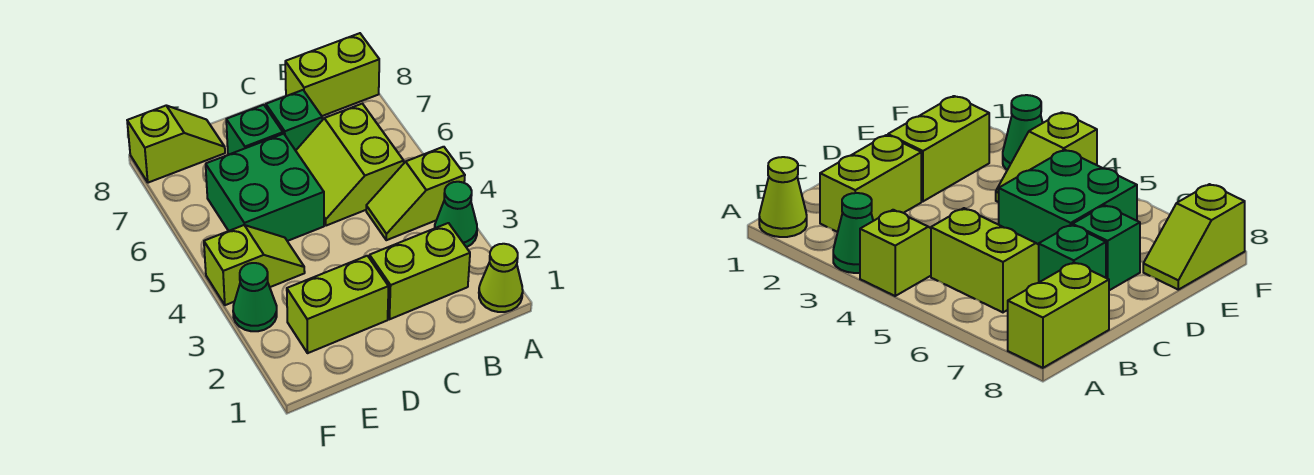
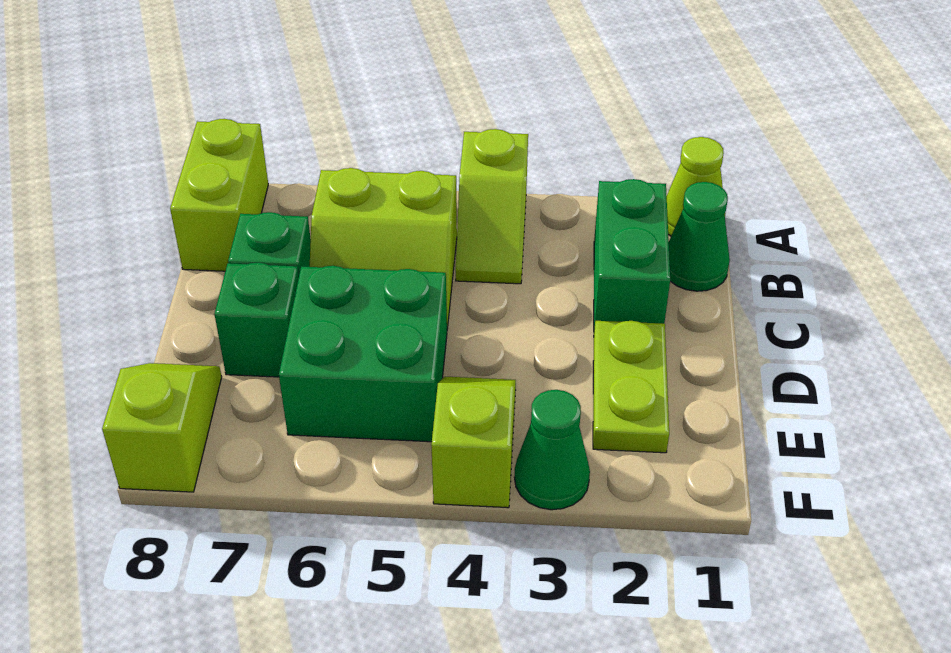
green 1x1 cone [435,182,477,247] -> green 1x1 cone moved to [669,182,730,291]
lime 1x2 brick [369,223,470,319] -> green 1x2 brick [594,179,670,329]
lime 1x2 brick [287,256,389,353] -> lime 1x2 plate [593,321,669,453]

